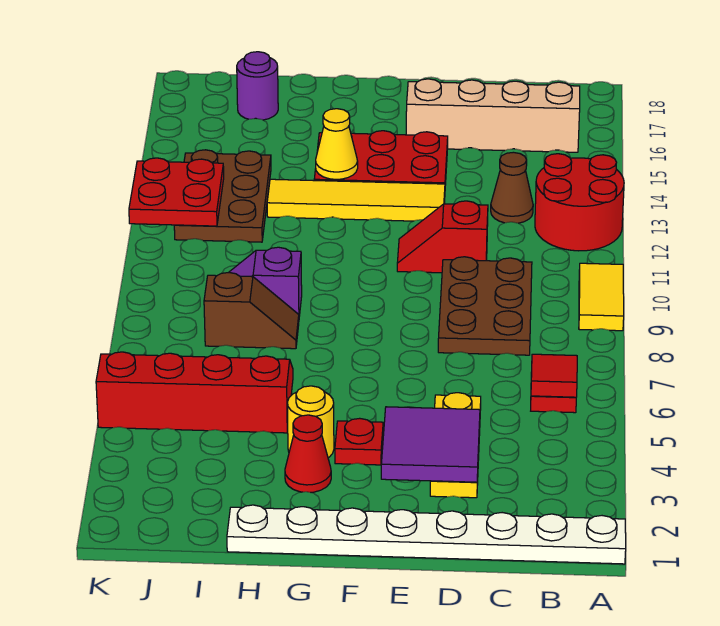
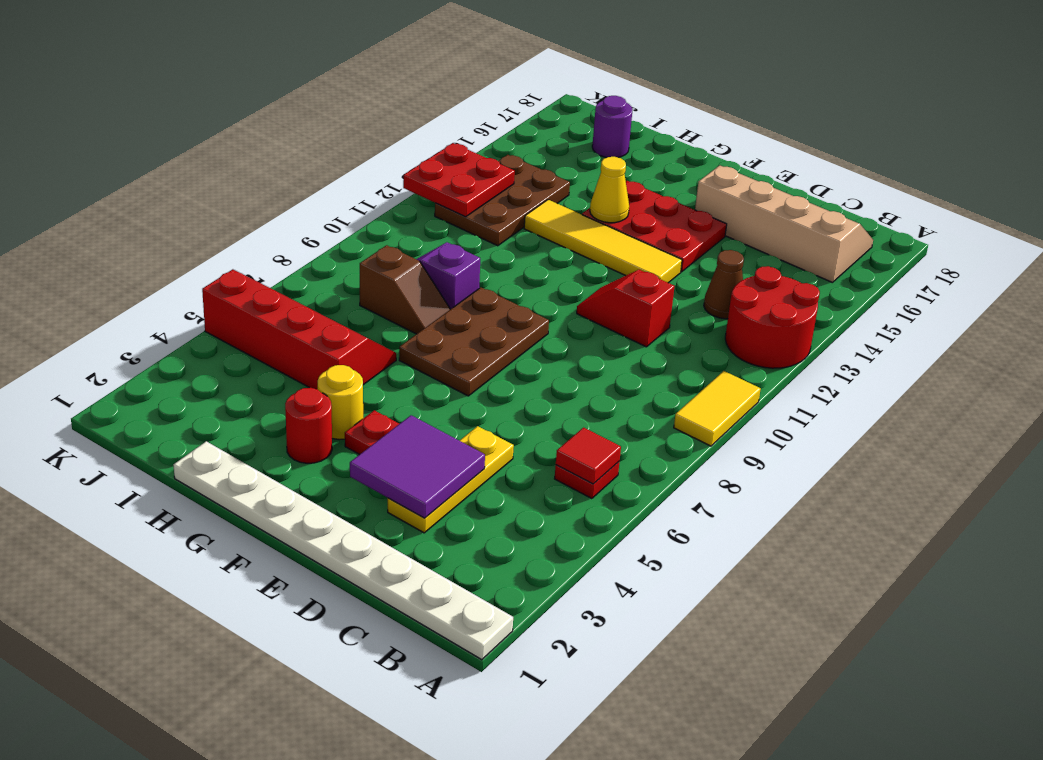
brown 2x3 plate [438,257,532,355] -> brown 2x3 plate moved to [399,288,549,396]
red 1x1 cone [285,415,331,492] -> red 1x1 round brick [285,388,332,463]

